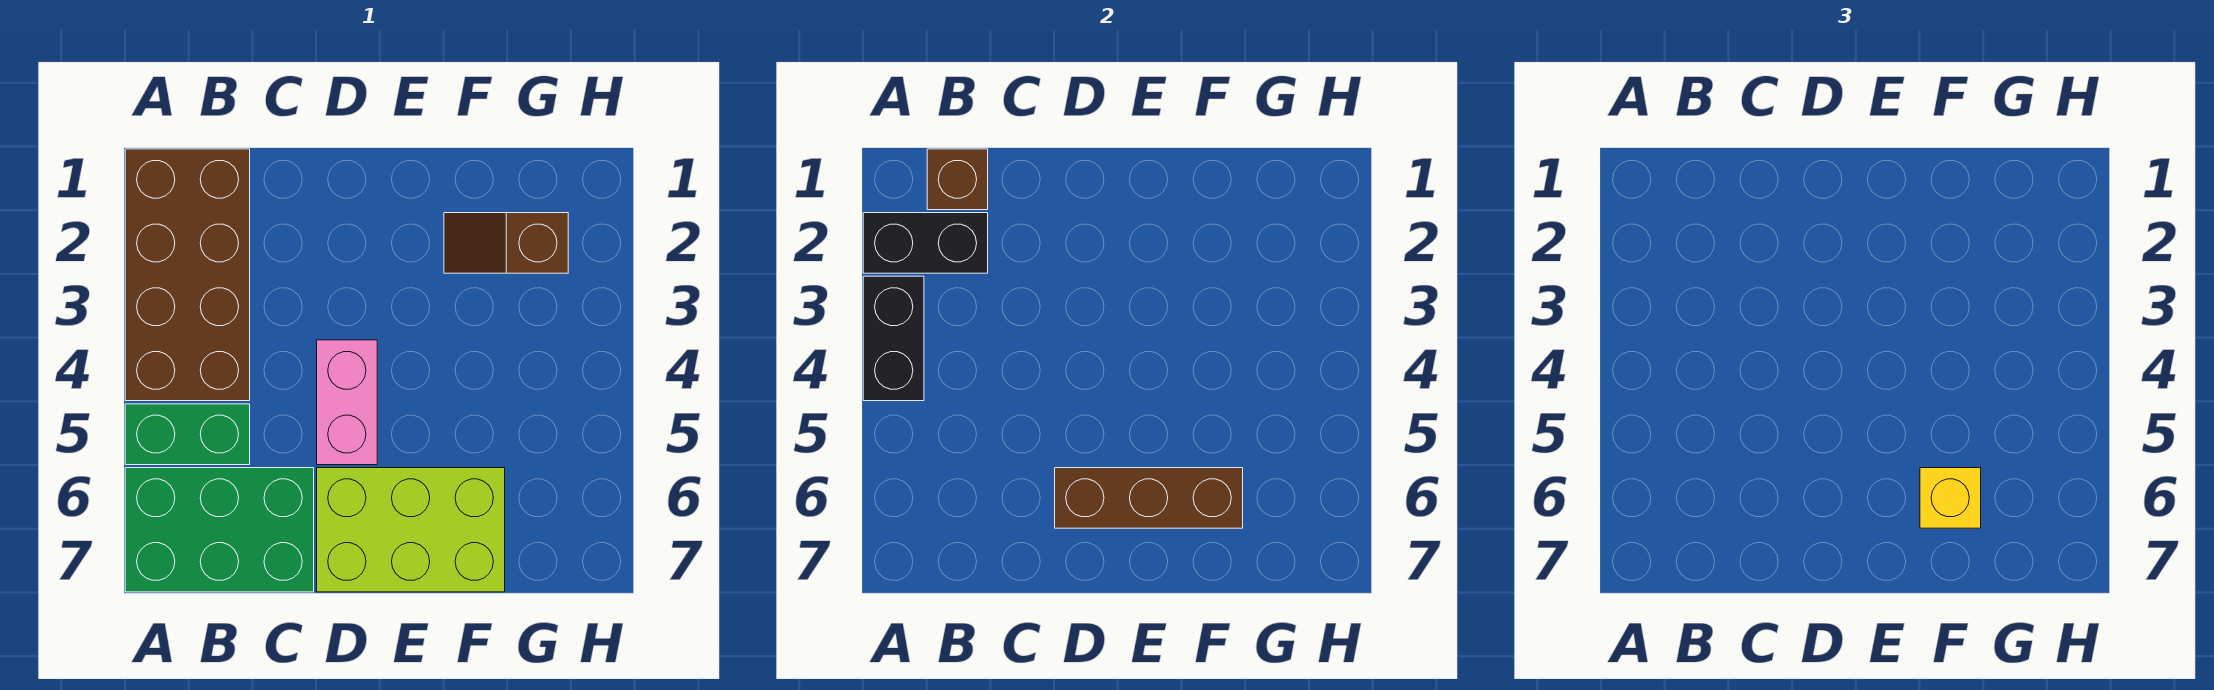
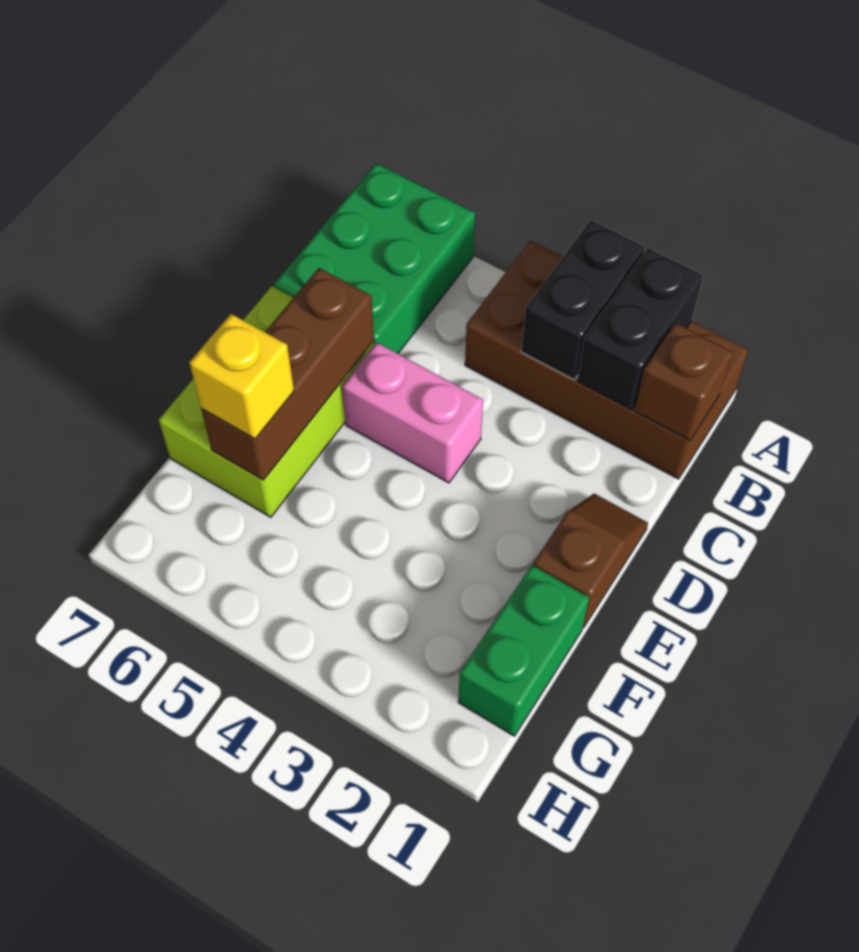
black 1x2 brick [863,276,924,401] -> black 1x2 brick turned to [521,220,645,380]
green 1x2 brick [125,404,250,465] -> green 1x2 brick moved to [458,565,589,736]
brown 1x2 slope [444,213,568,273] -> brown 1x2 slope moved to [533,494,648,628]

